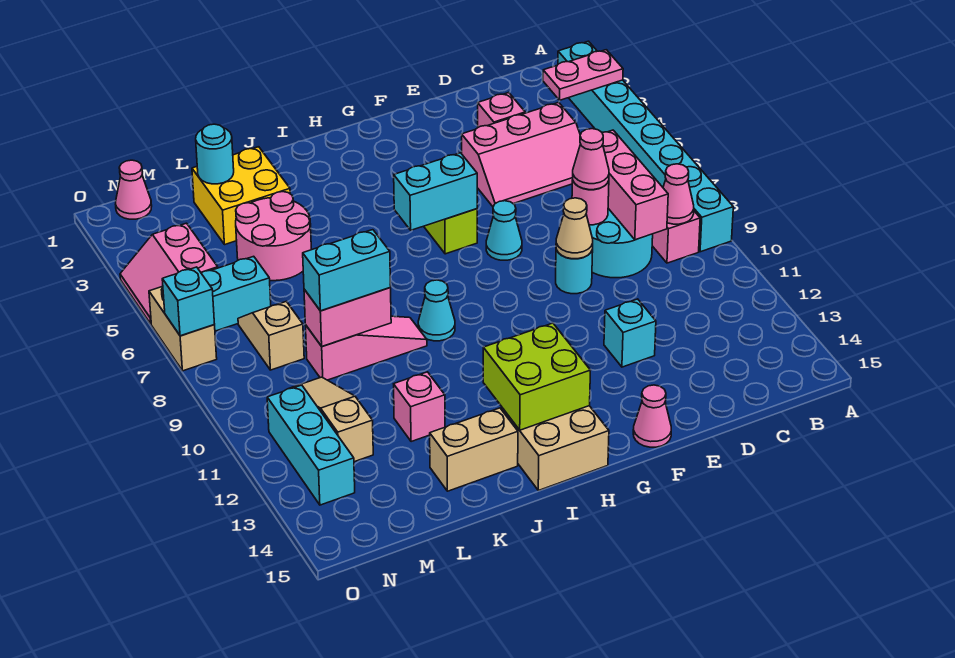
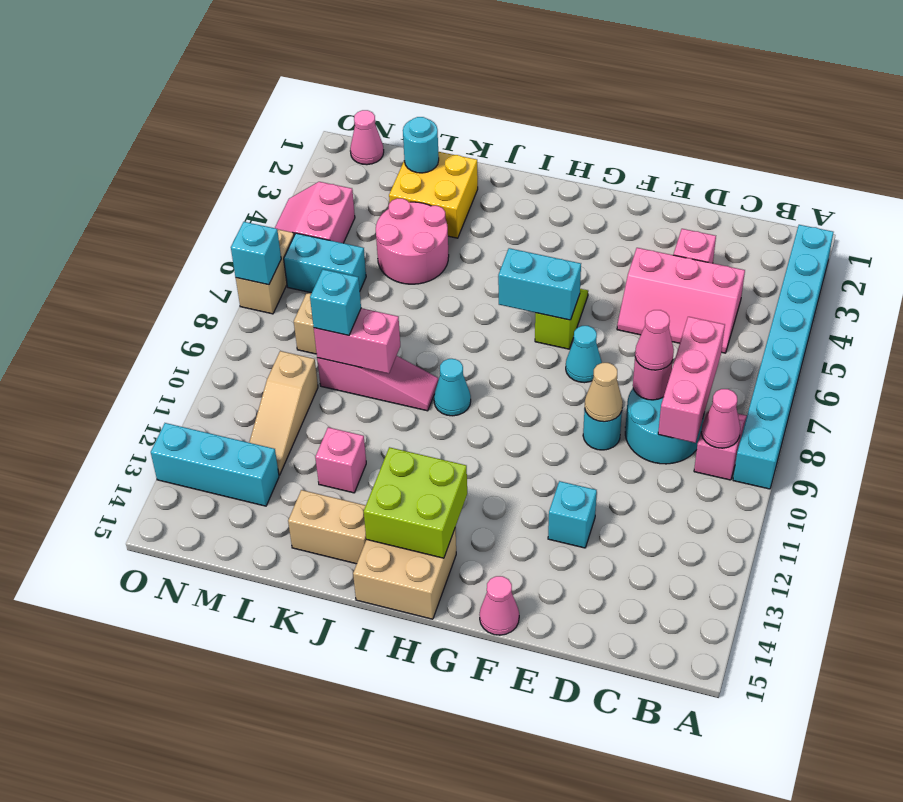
pink 1x2 plate [543,50,623,100] -> none
cyan 1x2 brick [303,230,391,311] -> cyan 1x1 brick [310,269,361,335]
tan 1x3 slope [289,377,373,462] -> tan 1x3 slope turned to [249,351,318,475]
cyan 1x3 brick [267,385,355,505] -> cyan 1x3 brick turned to [151,423,279,506]

